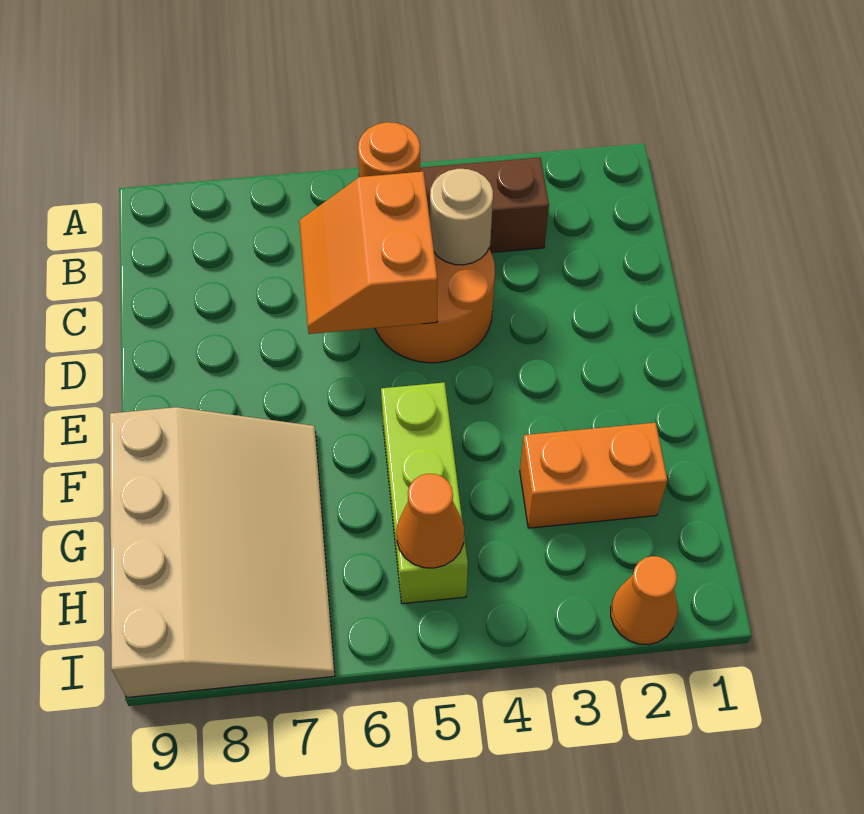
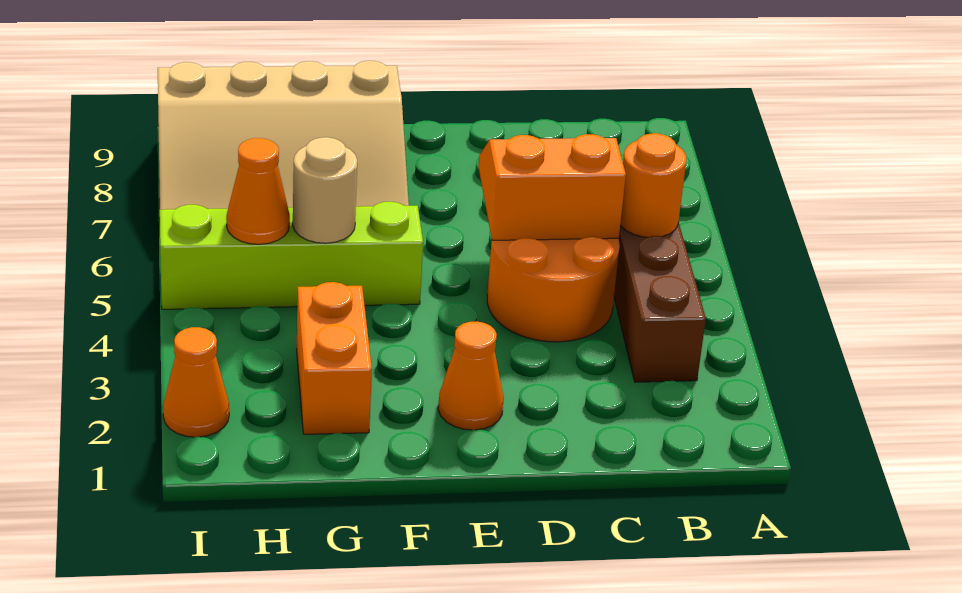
tan 1x1 round brick [430,169,493,265] -> tan 1x1 round brick moved to [293,137,357,243]
none -> orange 1x1 cone [438,322,504,430]
lime 1x3 brick [381,383,468,604] -> lime 1x4 brick [160,202,423,309]

